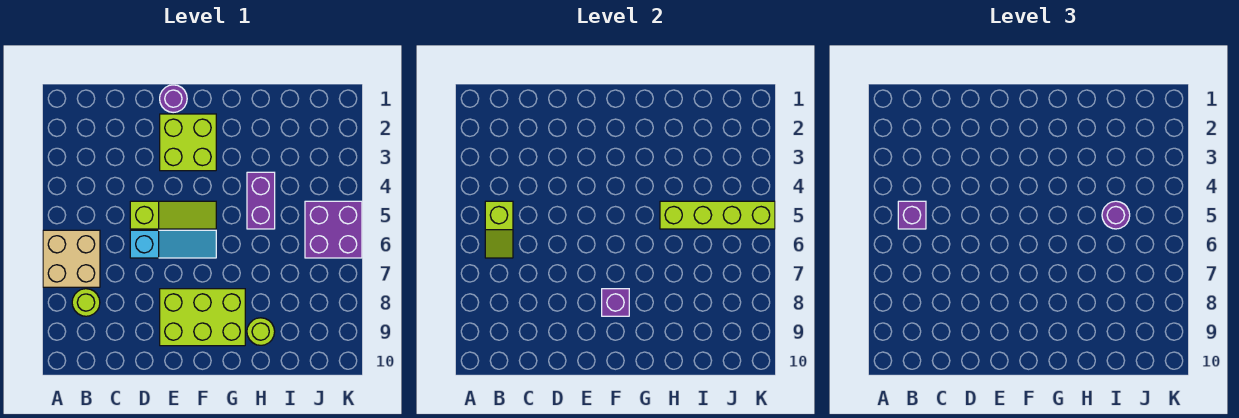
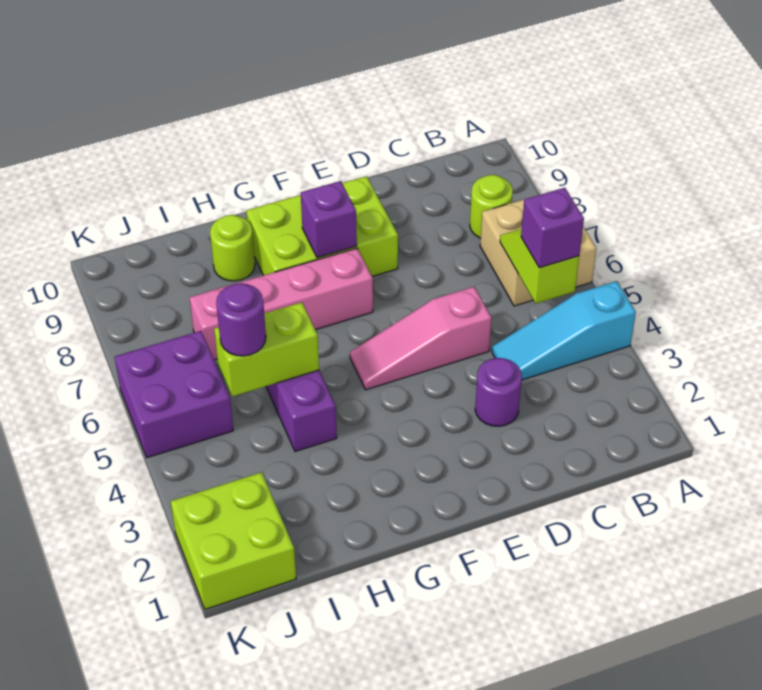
lime 1x3 slope [130,201,216,229] -> pink 1x3 slope [350,287,492,390]
cyan 1x3 slope [130,230,216,258] -> cyan 1x3 slope moved to [492,281,636,380]
purple 1x1 round brick [160,85,187,113] -> purple 1x1 round brick moved to [475,358,522,426]
lime 2x2 brick [160,114,216,171] -> lime 2x2 brick moved to [171,472,296,609]
none -> pink 1x4 brick [189,248,373,360]
lime 1x4 brick [660,201,775,229] -> lime 1x2 brick [214,302,319,397]

